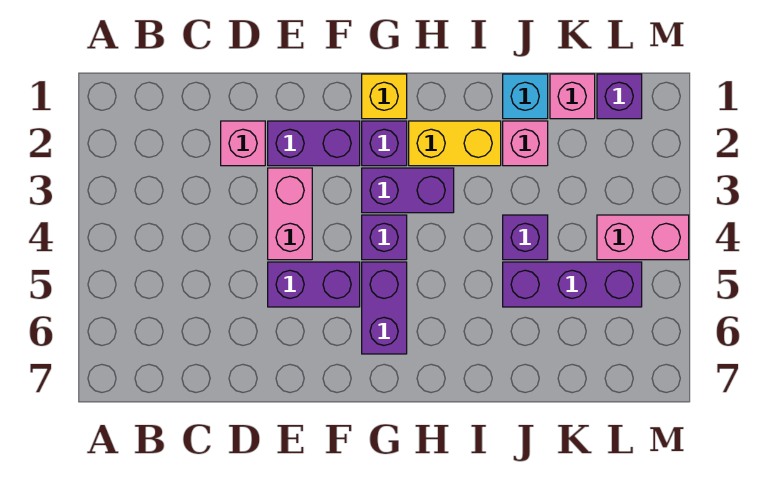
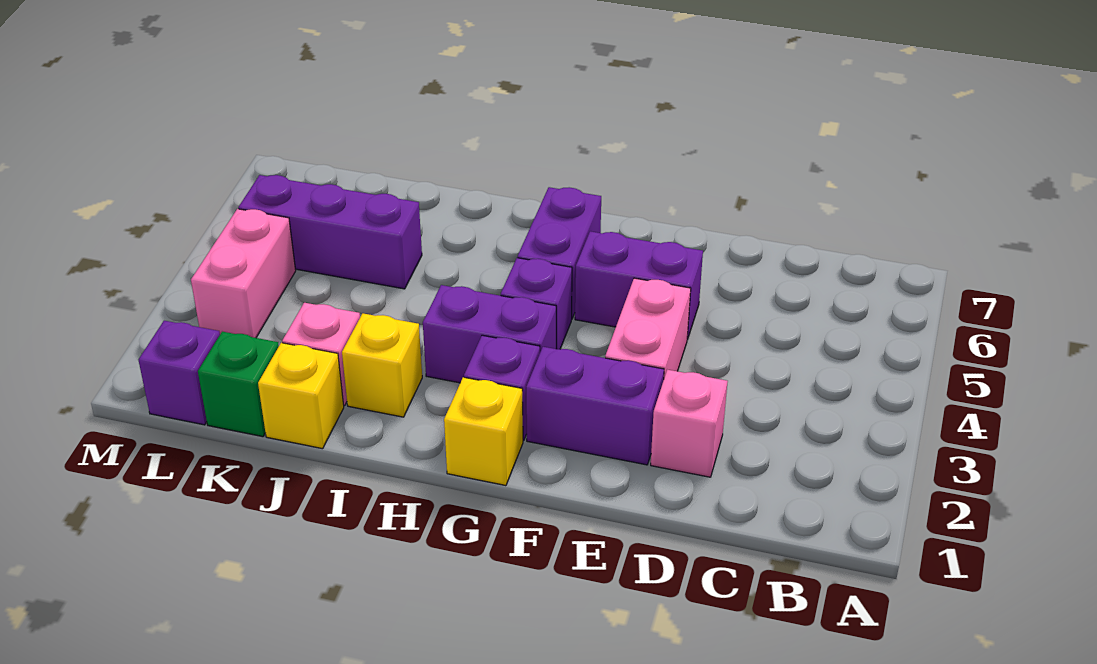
yellow 1x2 brick [409,121,501,166] -> yellow 1x1 brick [342,313,422,417]
cyan 1x1 brick [503,74,548,119] -> yellow 1x1 brick [258,343,344,449]
purple 1x1 brick [503,215,548,260] -> none
pink 1x1 brick [550,74,595,119] -> green 1x1 brick [198,332,279,437]
pink 1x2 brick [597,215,689,260] -> pink 1x2 brick turned to [191,209,296,338]

